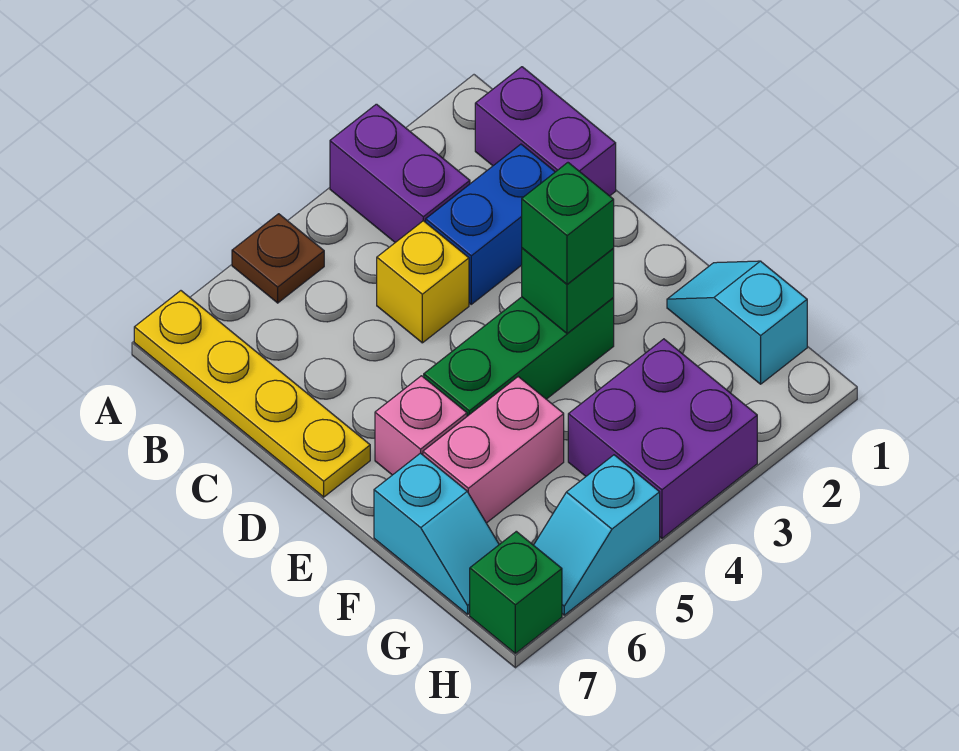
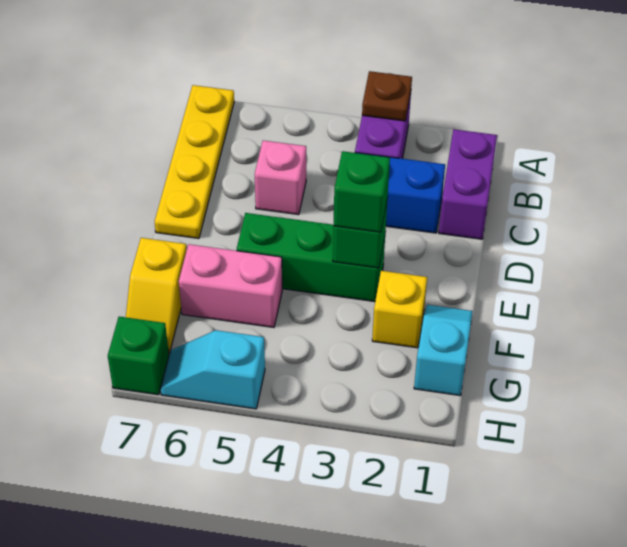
brown 1x1 plate [232,214,324,303] -> brown 1x1 plate moved to [362,71,412,121]
yellow 1x1 brick [377,221,469,343] -> yellow 1x1 brick moved to [372,271,427,348]
pink 1x1 brick [375,376,467,475] -> pink 1x1 brick moved to [255,140,306,215]
cyan 1x2 slope [374,453,499,614] -> yellow 1x2 slope [126,238,187,353]
purple 2x2 brick [568,339,757,538] -> none

